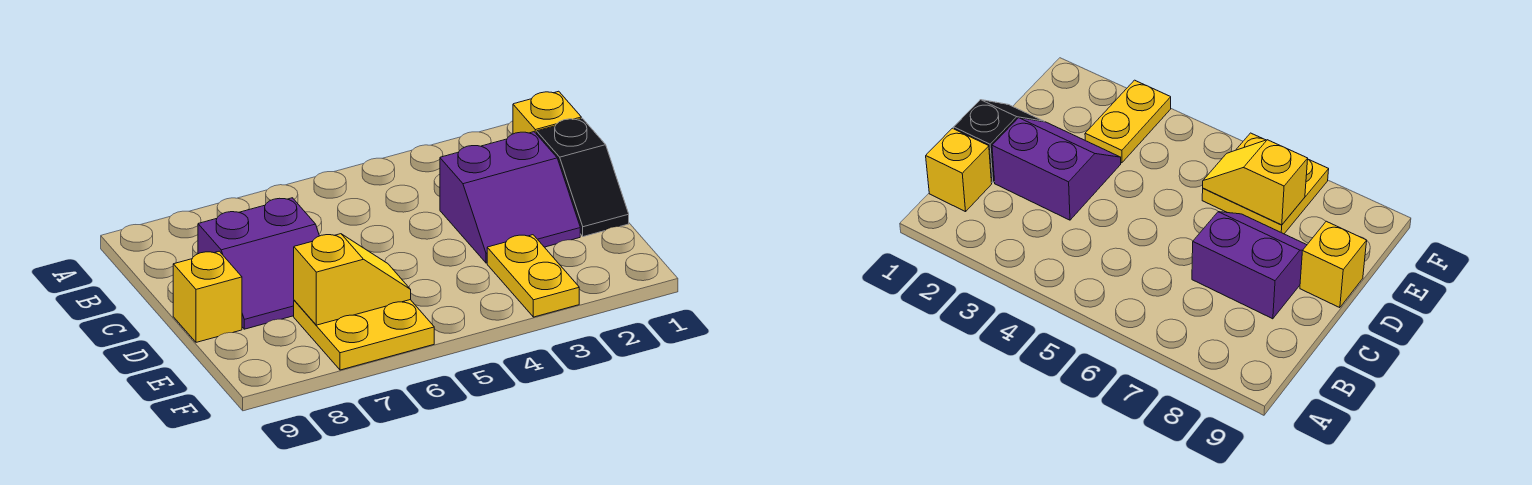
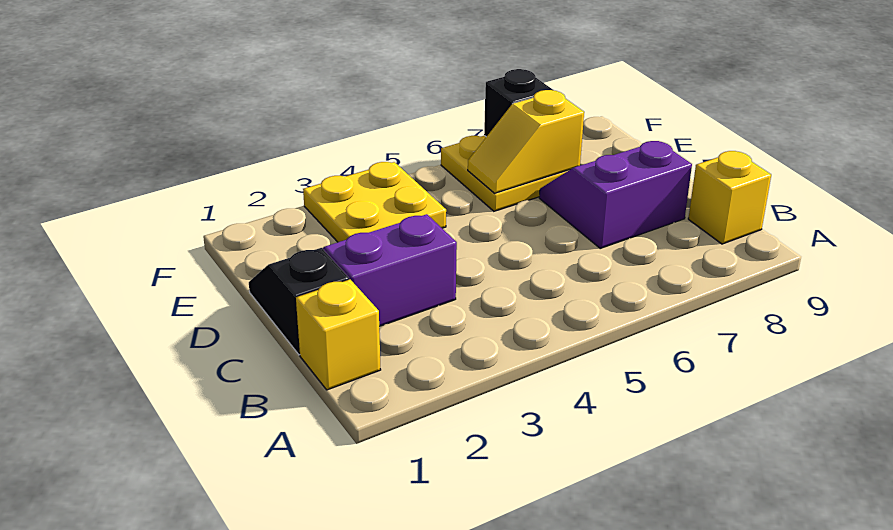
yellow 1x1 brick [173,251,242,342] -> yellow 1x1 brick moved to [688,151,771,244]
yellow 1x2 plate [487,235,579,317] -> yellow 2x2 plate [303,162,446,242]
none -> black 1x1 brick [484,69,553,137]

